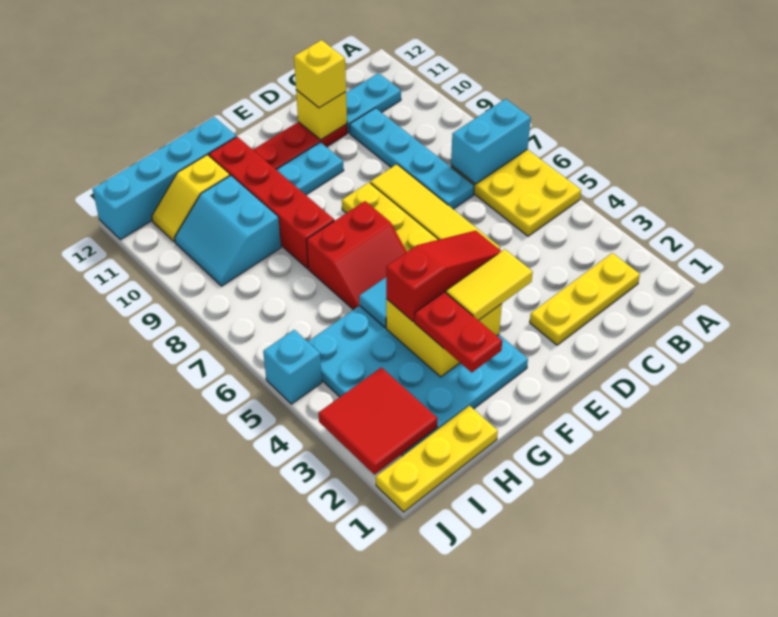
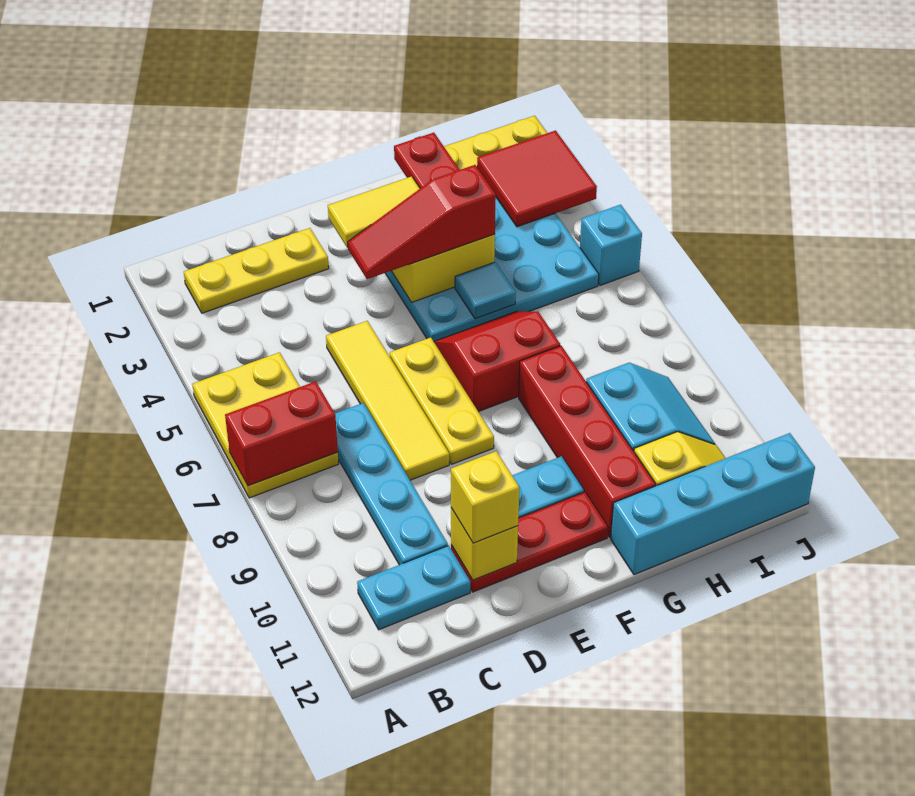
cyan 1x2 brick [451,99,531,184] -> red 1x2 brick [225,381,338,486]

